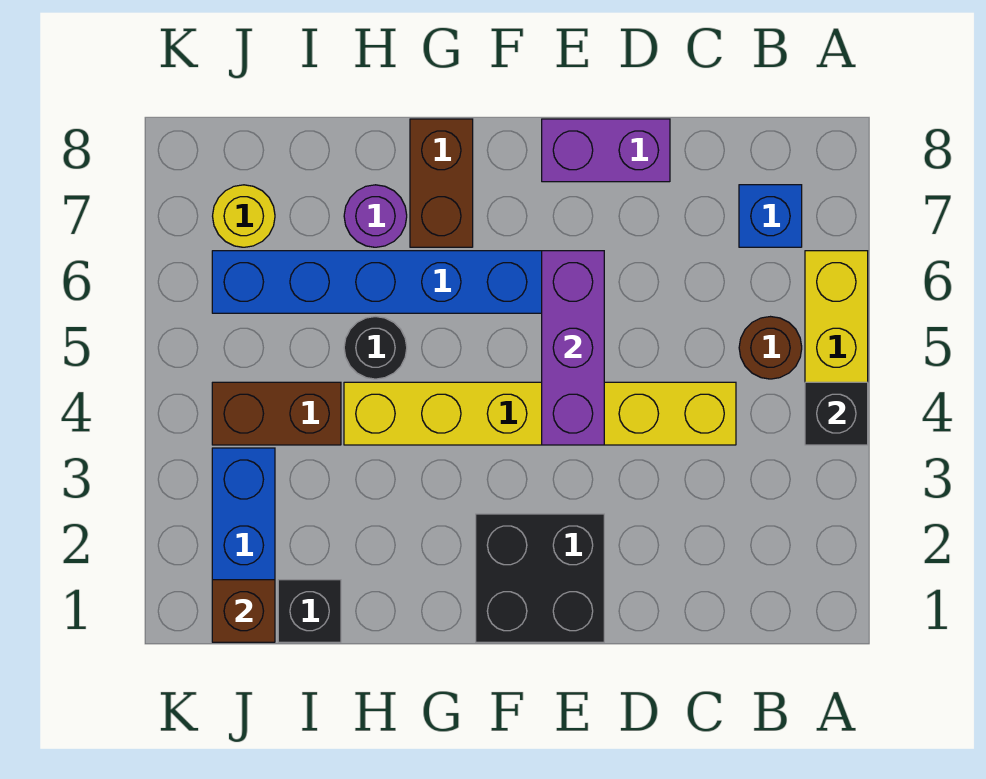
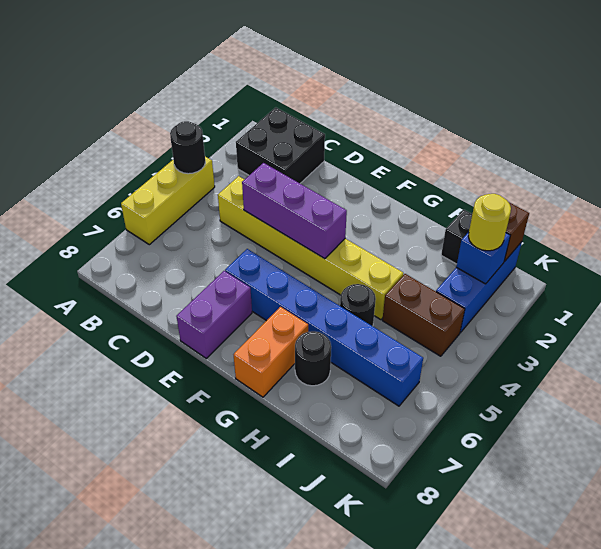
black 1x1 brick [805,382,868,445] -> black 1x1 round brick [170,121,205,174]
brown 1x1 round brick [739,317,802,379] -> none
blue 1x1 brick [739,185,802,247] -> blue 1x1 brick moved to [456,232,510,284]
purple 1x2 brick [542,119,670,182] -> purple 1x2 brick turned to [176,271,252,358]
black 2x2 brick [476,514,604,642] -> black 2x2 brick moved to [236,108,325,183]
purple 1x3 brick [542,251,604,445] -> purple 1x3 brick turned to [242,163,347,259]
brown 1x2 brick [410,119,473,247] -> orange 1x2 brick [234,307,308,397]
purple 1x1 round brick [344,185,407,247] -> black 1x1 round brick [295,331,331,386]
yellow 1x1 round brick [213,185,275,247] -> yellow 1x1 round brick moved to [468,194,511,251]

